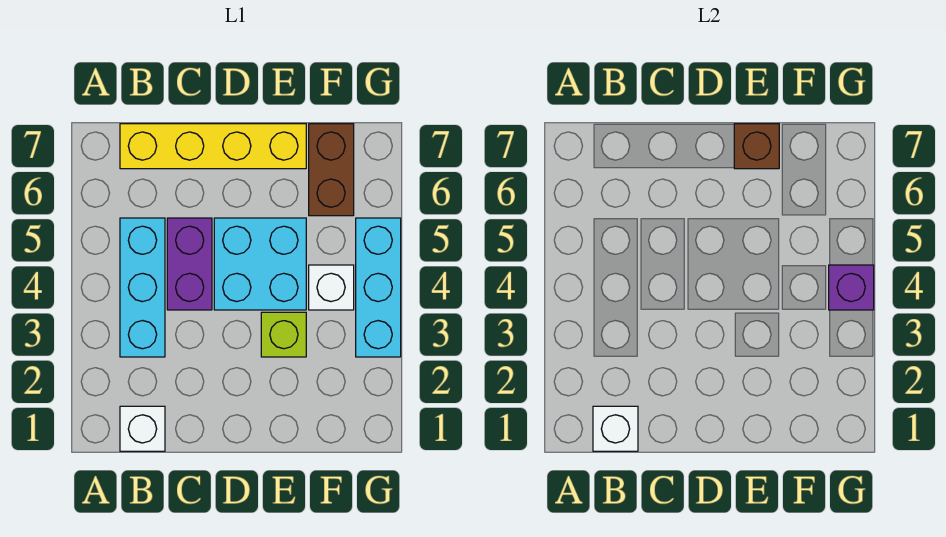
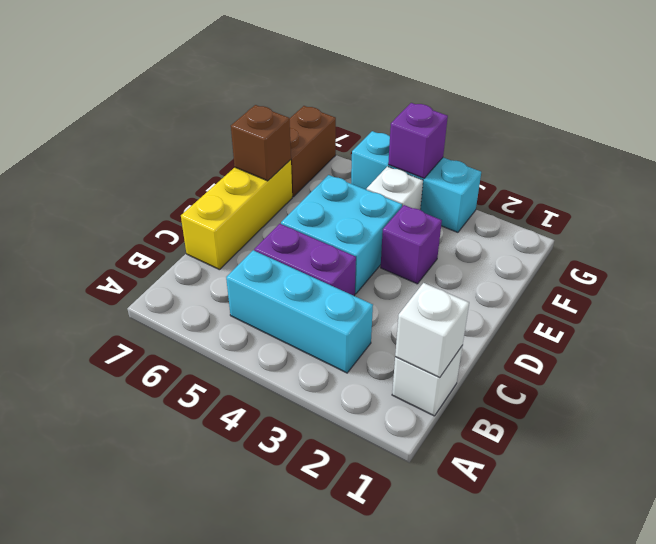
yellow 1x4 brick [120,124,306,169] -> yellow 1x3 brick [181,160,292,270]
lime 1x1 brick [261,312,306,357] -> purple 1x1 brick [381,205,442,284]
brown 1x2 brick [309,124,354,216] -> brown 1x2 brick turned to [290,106,336,197]

